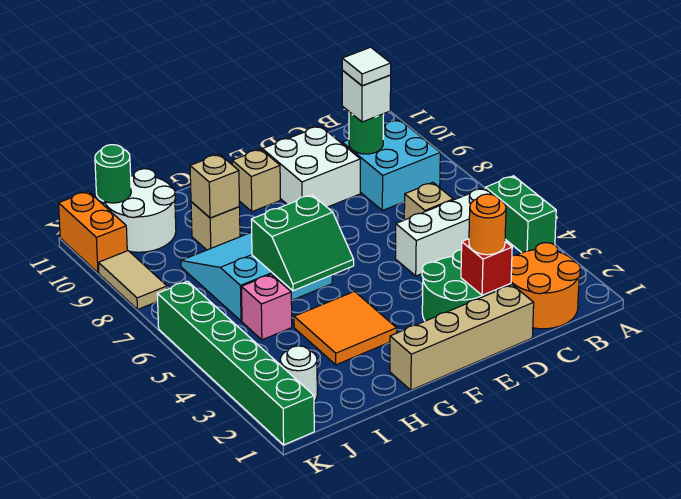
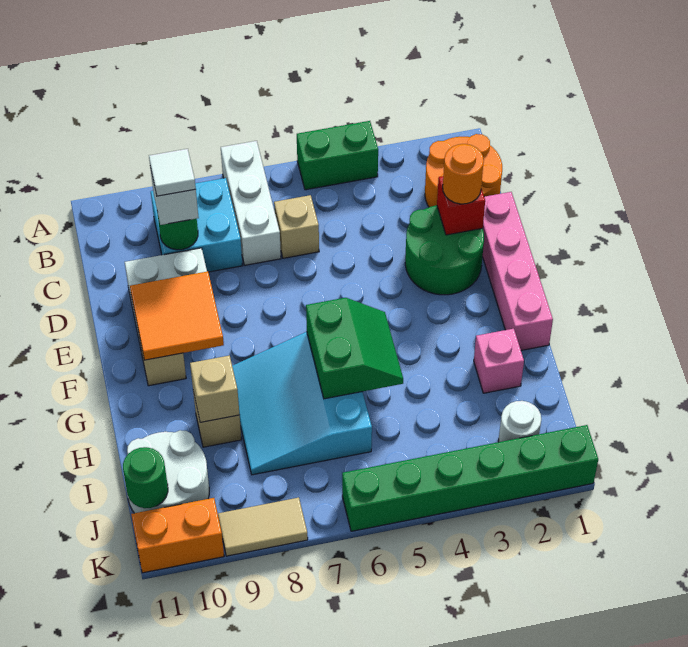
white 1x3 brick [395,188,492,276] -> white 1x3 brick moved to [221,141,281,265]
tan 1x4 brick [390,285,534,390] -> pink 1x4 brick [482,192,553,350]
orange 2x2 tile [294,291,397,365] -> orange 2x2 tile moved to [130,271,224,360]
pink 1x1 brick [241,274,292,340] -> pink 1x1 brick moved to [474,329,524,393]

